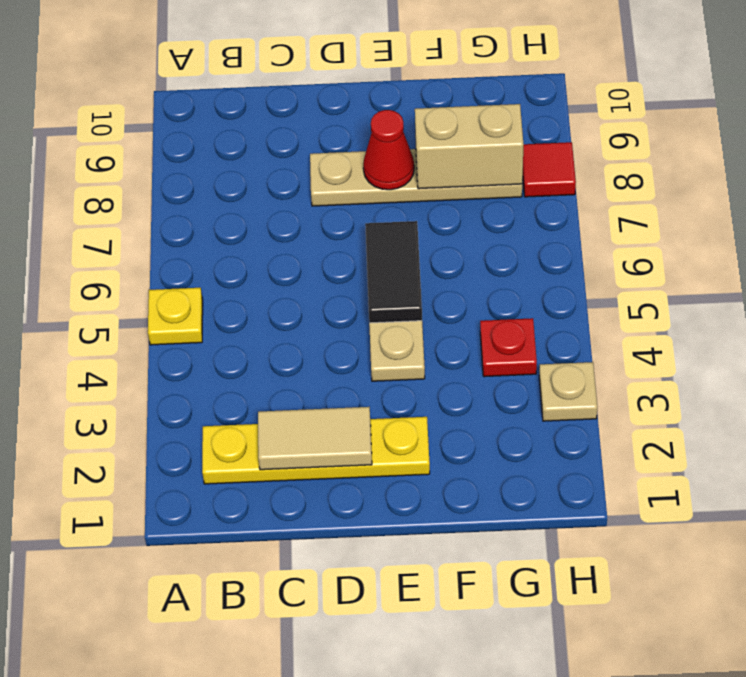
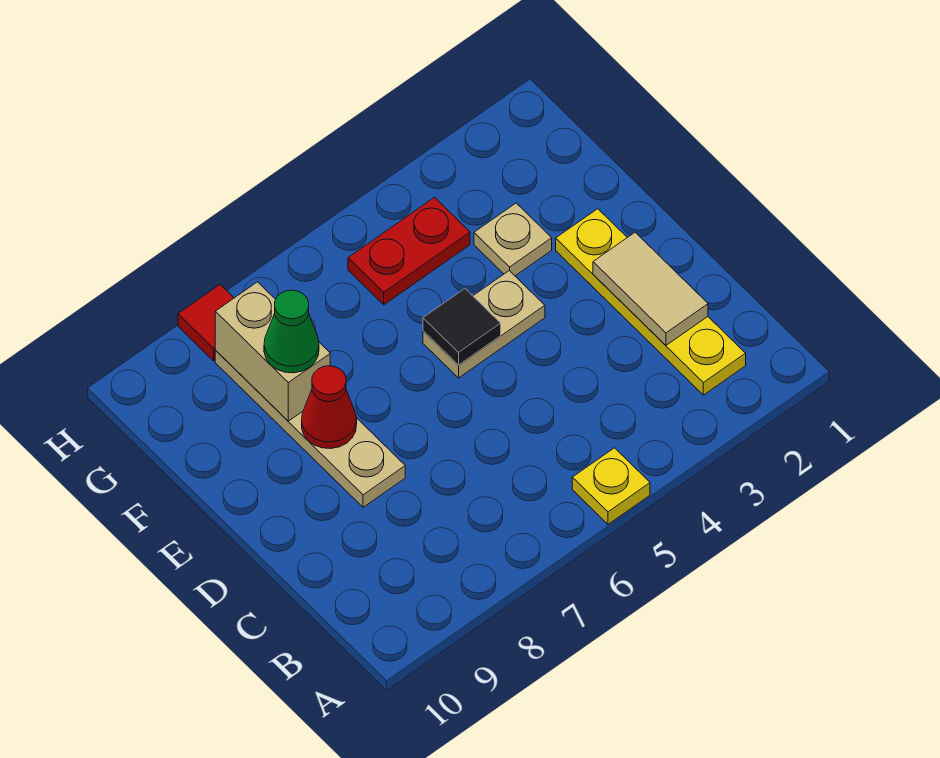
black 1x2 tile [365,221,422,323] -> black 1x1 tile [423,289,501,365]
none -> green 1x1 cone [264,290,319,373]
red 1x1 plate [480,318,537,377] -> red 1x2 plate [348,197,470,305]
tan 1x1 plate [539,362,597,421] -> tan 1x1 plate moved to [474,203,552,276]

